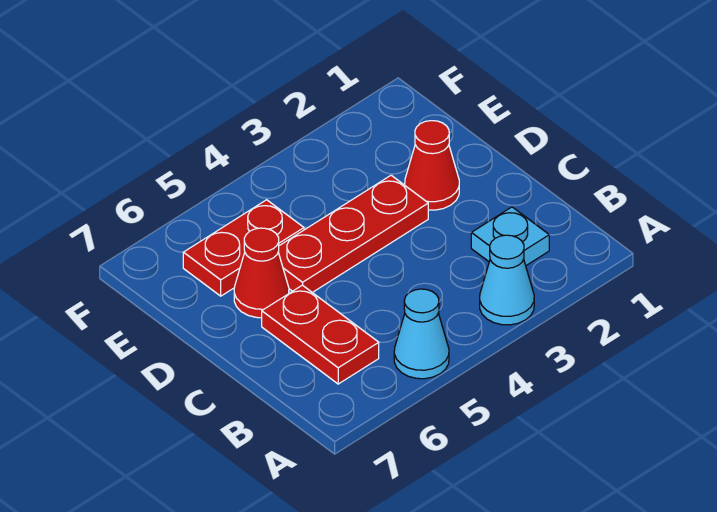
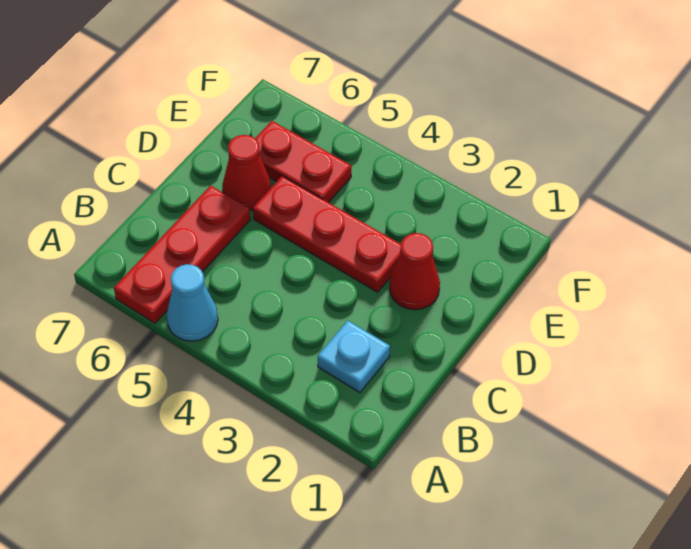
cyan 1x1 cone [480,235,534,325] -> none
red 1x2 plate [262,285,379,384] -> red 1x3 plate [114,186,250,323]

